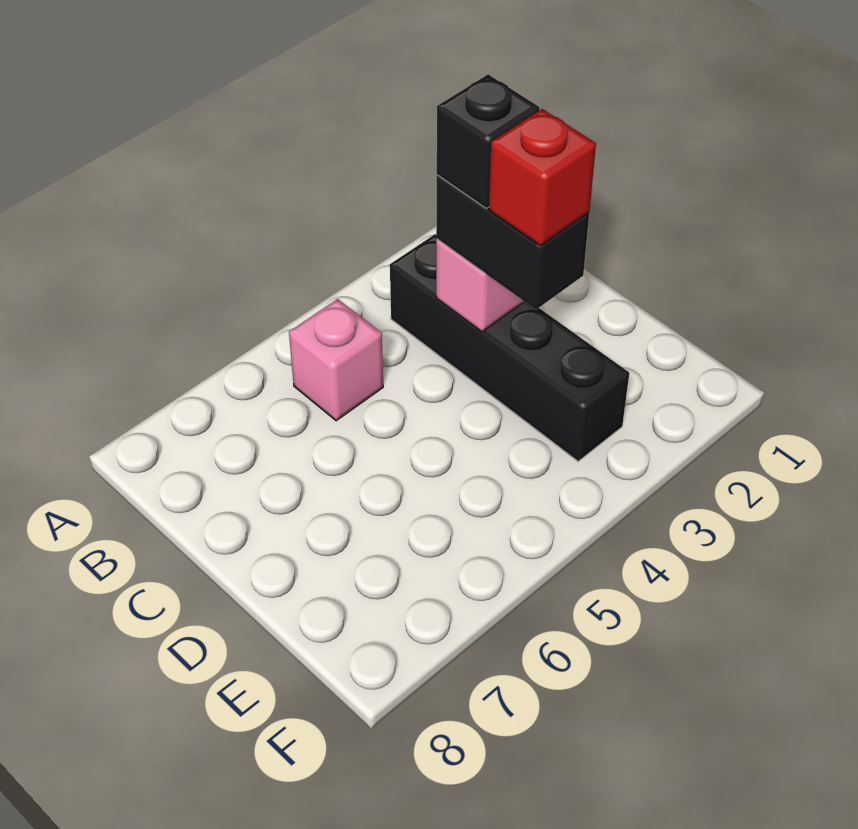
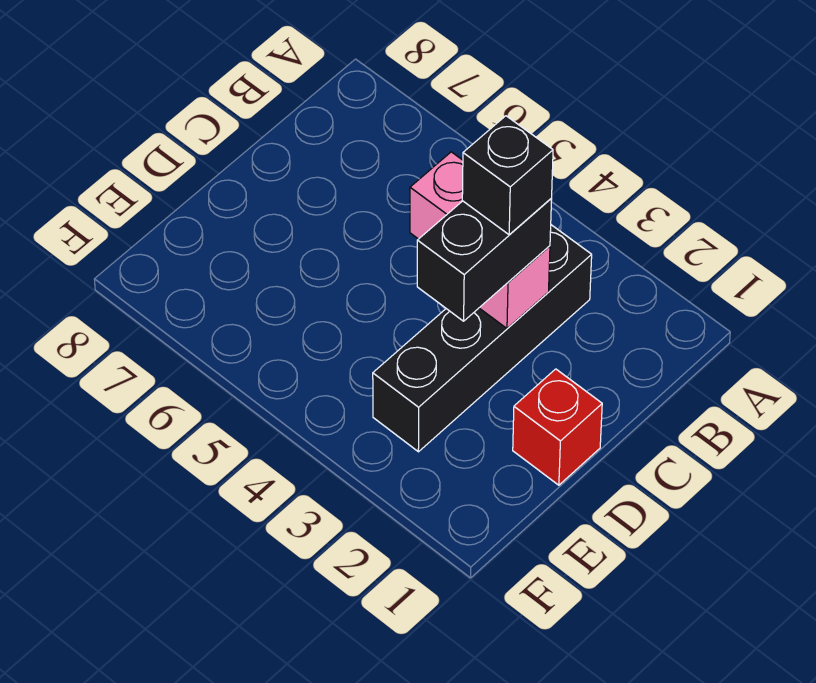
red 1x1 brick [489,109,596,246] -> red 1x1 brick moved to [513,369,602,485]

